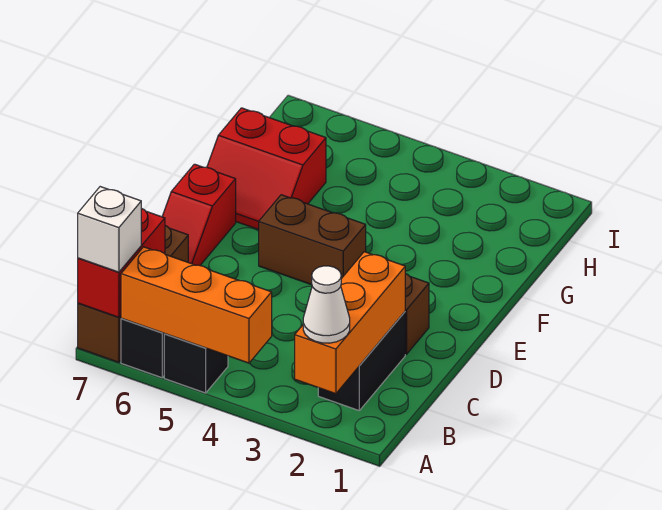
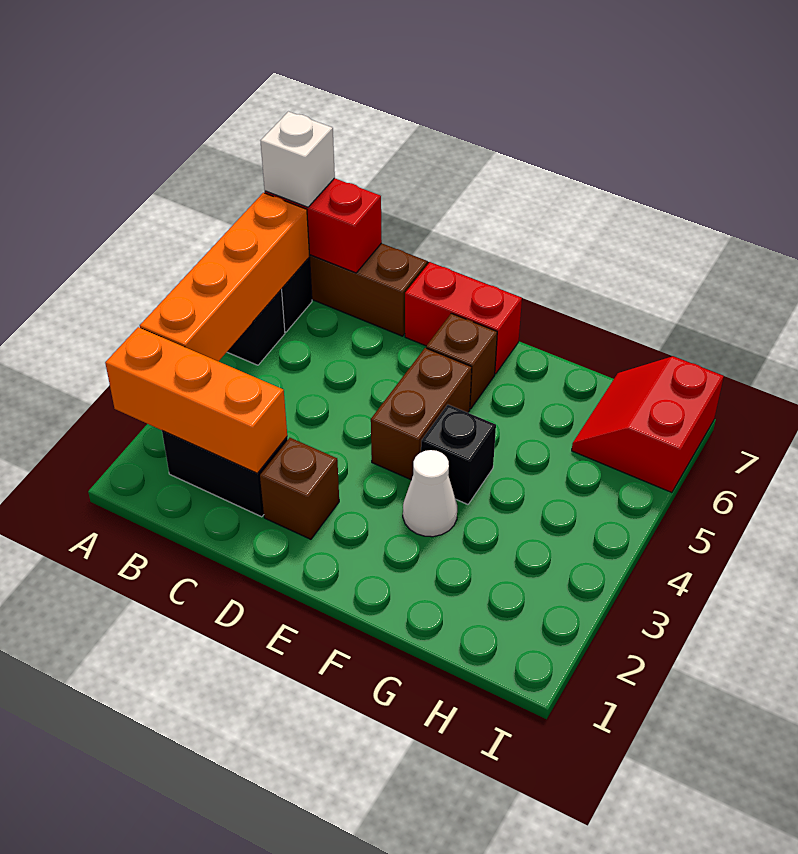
white 1x1 cone [303,266,350,343] -> white 1x1 cone moved to [403,450,457,537]
orange 1x3 brick [121,247,272,363] -> orange 1x4 brick [140,193,310,361]
red 1x2 slope [162,164,236,265] -> red 1x2 brick [405,262,522,374]
none -> brown 1x1 brick [426,313,497,409]
none -> black 1x1 brick [421,405,496,504]
red 2x2 slope [207,108,326,230] -> red 2x2 slope moved to [572,356,724,493]

